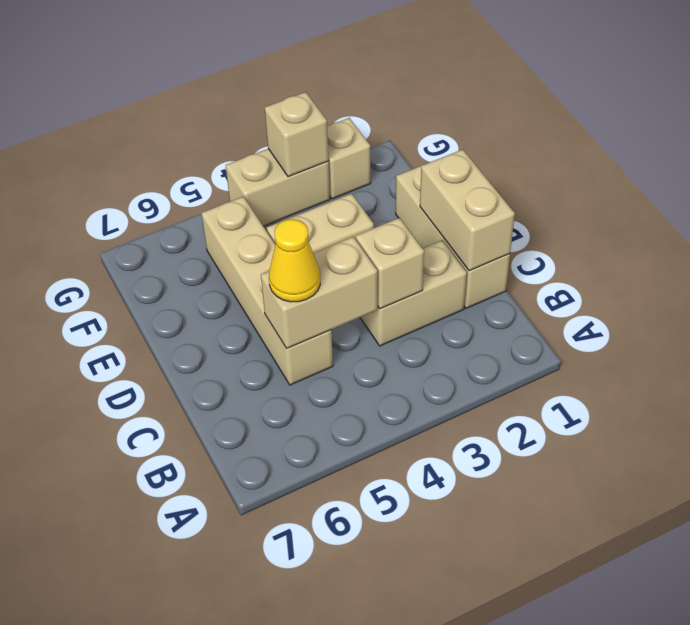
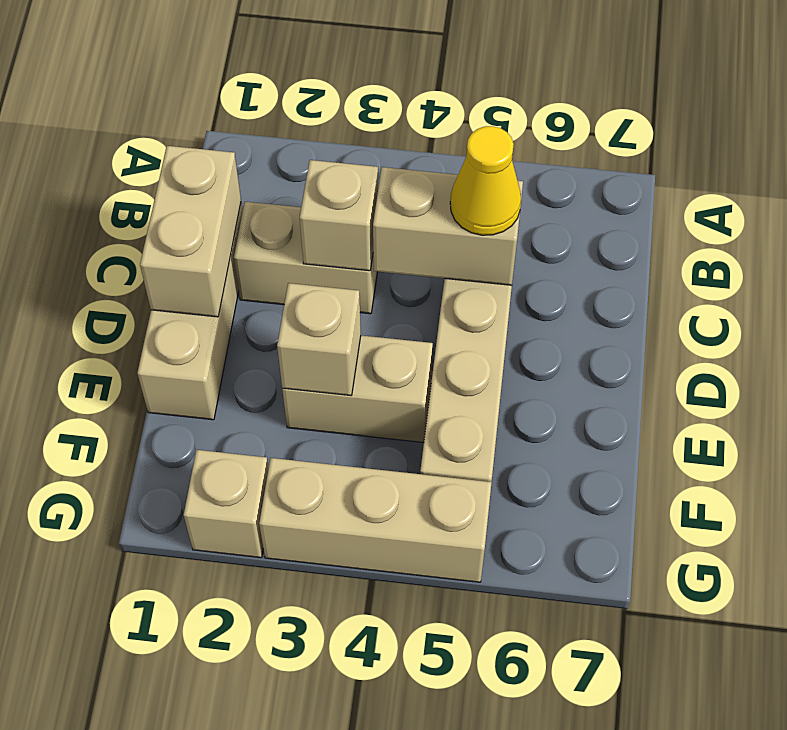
tan 1x2 brick [226,149,330,226] -> tan 1x3 brick [259,458,492,582]
tan 1x1 brick [265,92,328,177] -> tan 1x1 brick moved to [277,283,361,395]

